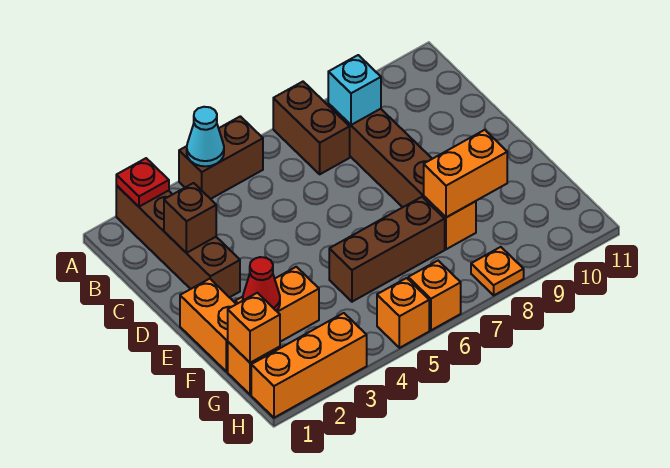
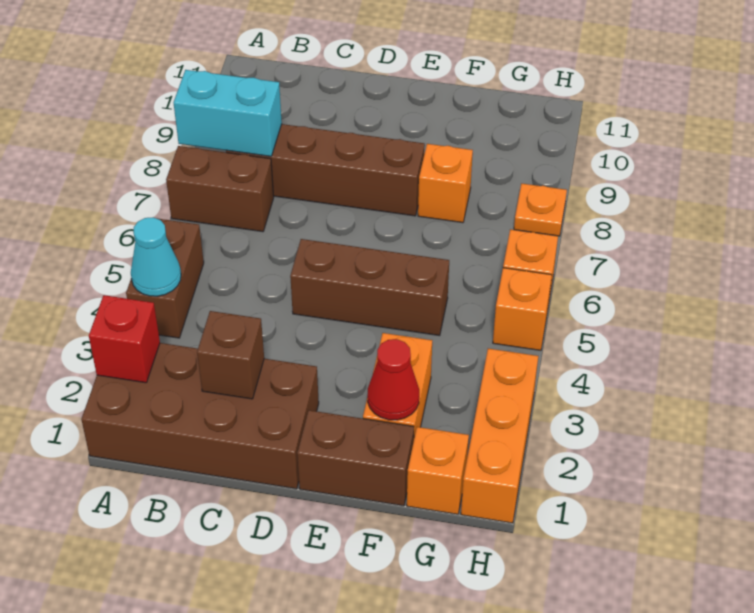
brown 1x4 brick [116,186,240,297] -> brown 2x4 brick [81,343,319,489]
red 1x1 plate [116,158,169,207] -> red 1x1 brick [89,295,160,383]
cyan 1x1 brick [328,55,381,125] -> cyan 1x2 brick [173,70,282,156]
orange 1x2 brick [180,279,236,372] -> brown 1x2 brick [297,410,414,506]
brown 1x3 brick [329,197,445,302] -> brown 1x3 brick turned to [290,239,449,336]
orange 1x2 brick [424,130,507,217] -> none
orange 1x1 brick [228,293,280,363] -> none

